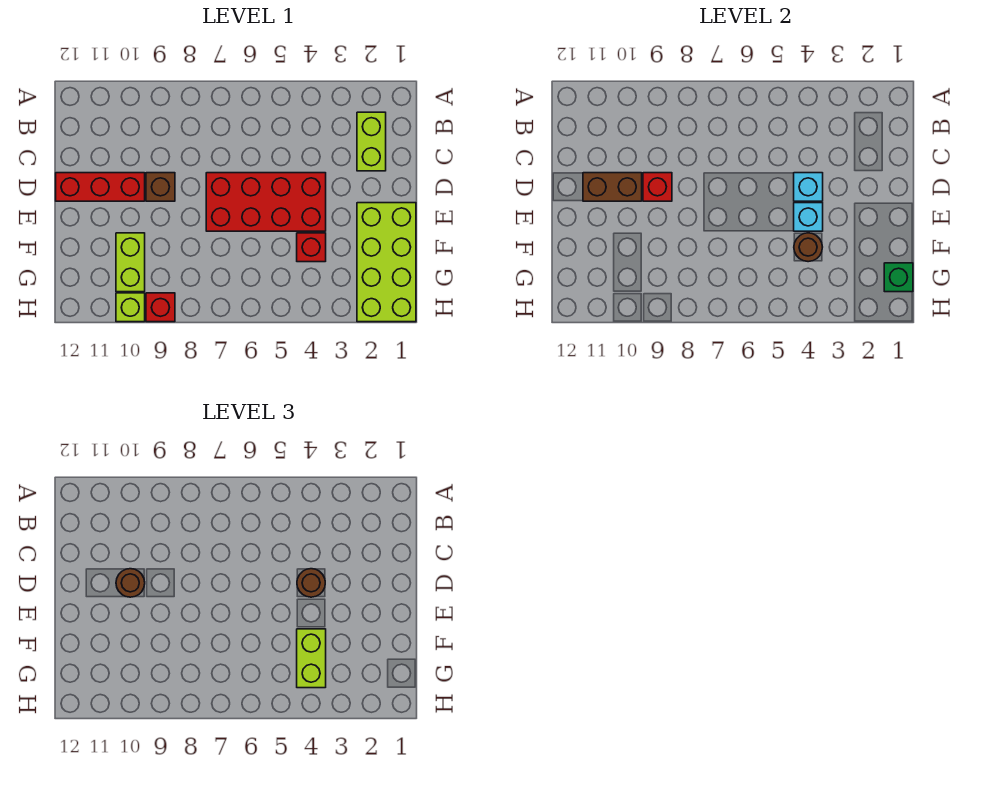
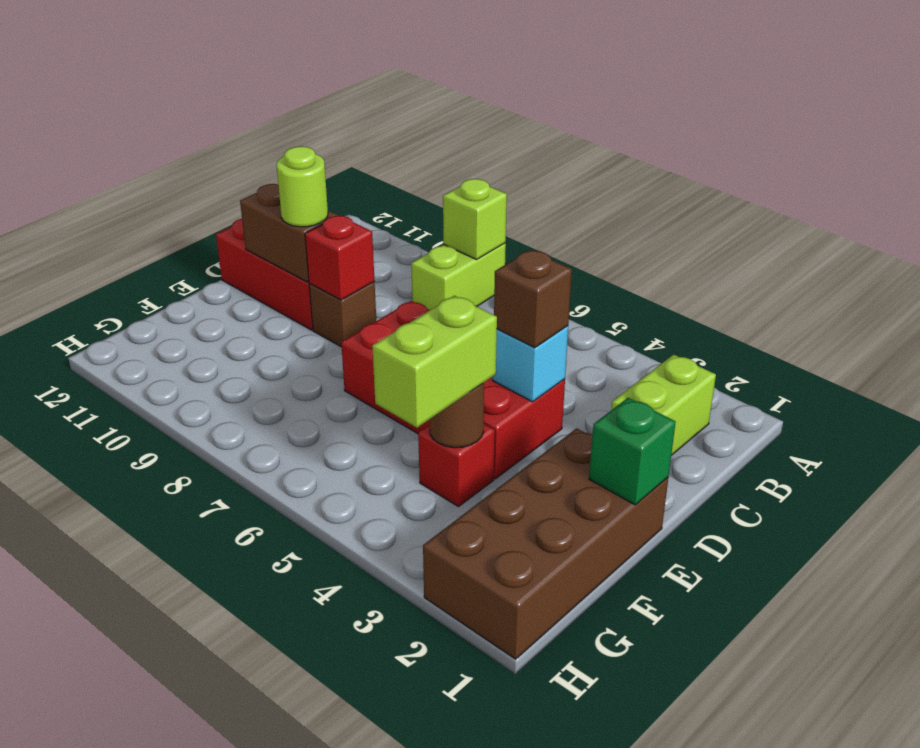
brown 1x1 round brick [297,569,325,597] -> brown 1x1 brick [494,250,572,348]
brown 1x1 round brick [116,569,145,597] -> lime 1x1 round brick [277,146,328,227]
lime 2x4 brick [357,203,416,322] -> brown 2x4 brick [423,428,668,659]
cyan 1x1 brick [794,203,823,231] -> none
lime 1x2 brick [116,233,145,292] -> lime 1x2 brick moved to [411,243,506,310]
green 1x1 brick [884,263,913,292] -> green 1x1 brick moved to [589,398,676,505]
red 1x1 brick [146,293,175,322] -> none
lime 1x1 brick [116,293,145,322] -> lime 1x1 brick moved to [443,179,507,260]

